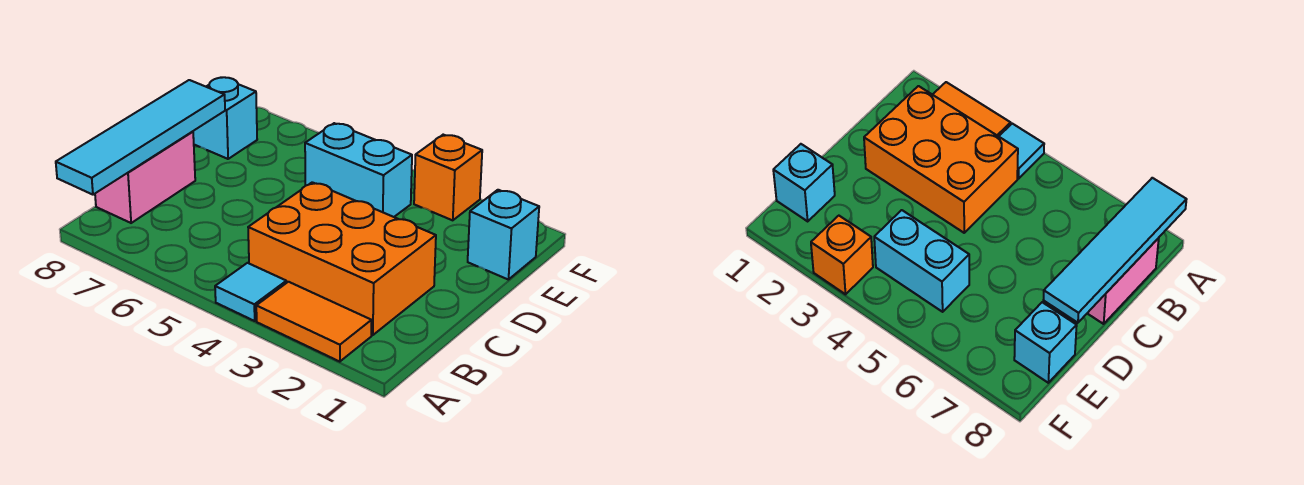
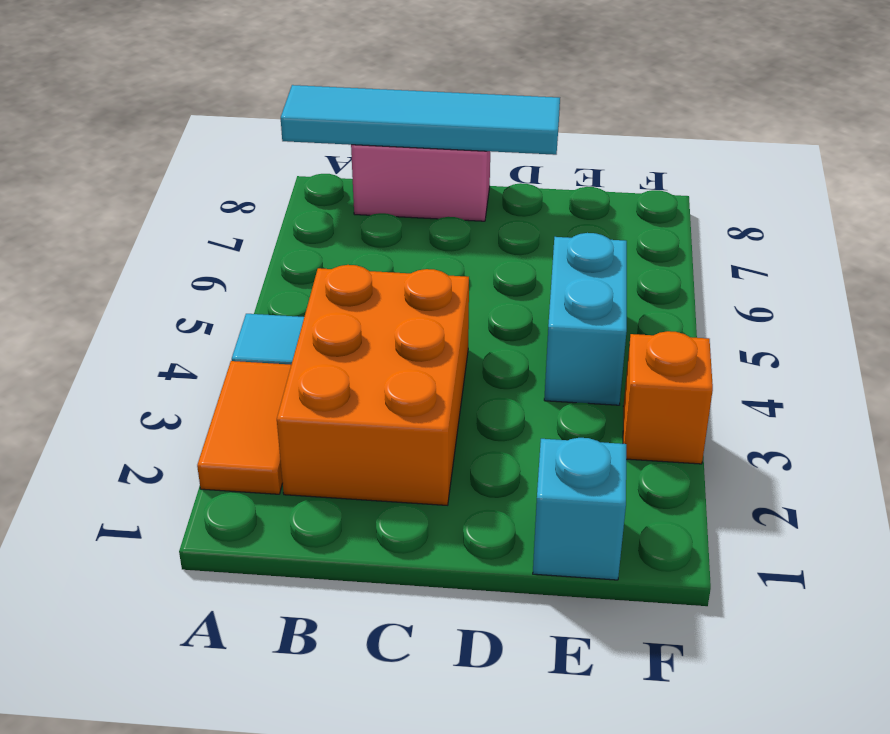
cyan 1x1 brick [193,77,257,159] -> none

